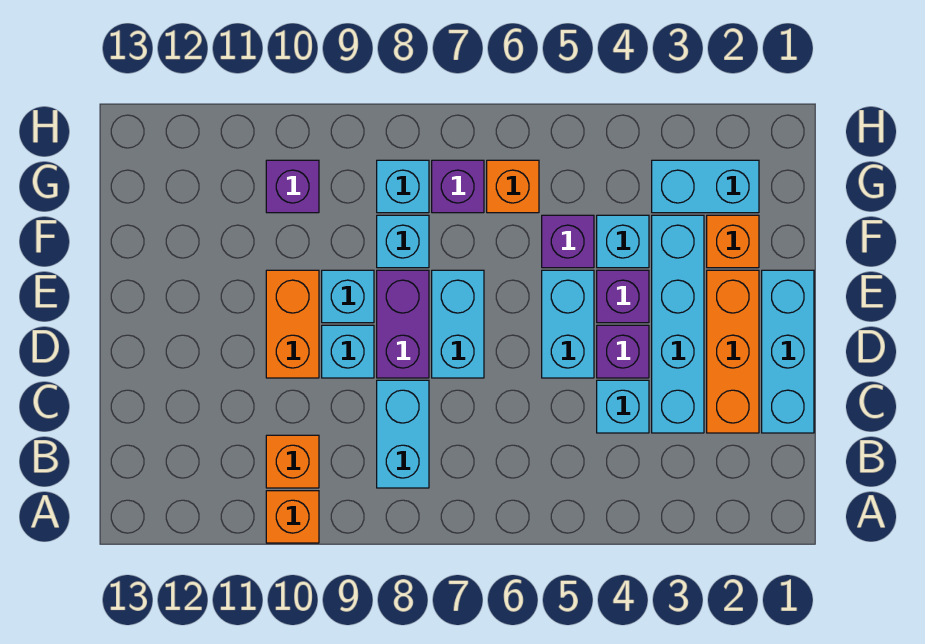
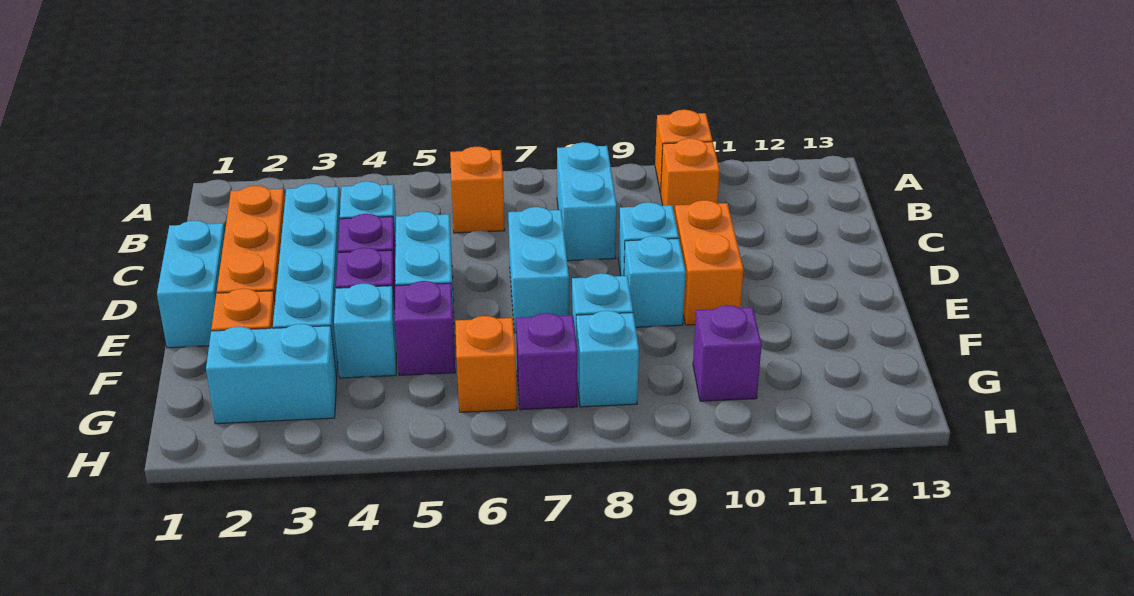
none -> orange 1x1 brick [450,147,505,233]
cyan 1x3 brick [762,270,814,433] -> cyan 1x2 brick [157,221,225,348]
purple 1x2 brick [377,270,429,378] -> none

